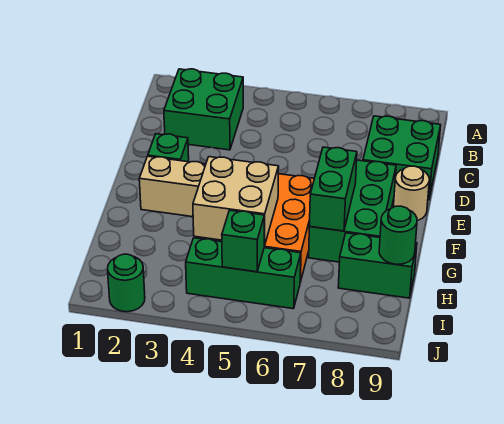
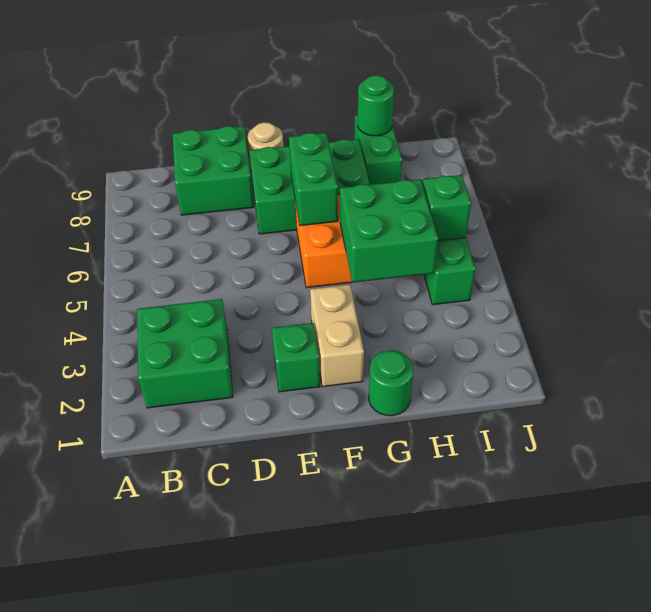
green 1x2 brick [310,147,357,231] -> green 1x2 brick turned to [289,133,338,226]
tan 2x2 brick [193,157,279,246] -> green 2x2 brick [340,179,438,282]
green 1x1 round brick [108,254,145,312] -> green 1x1 round brick moved to [369,350,413,416]

